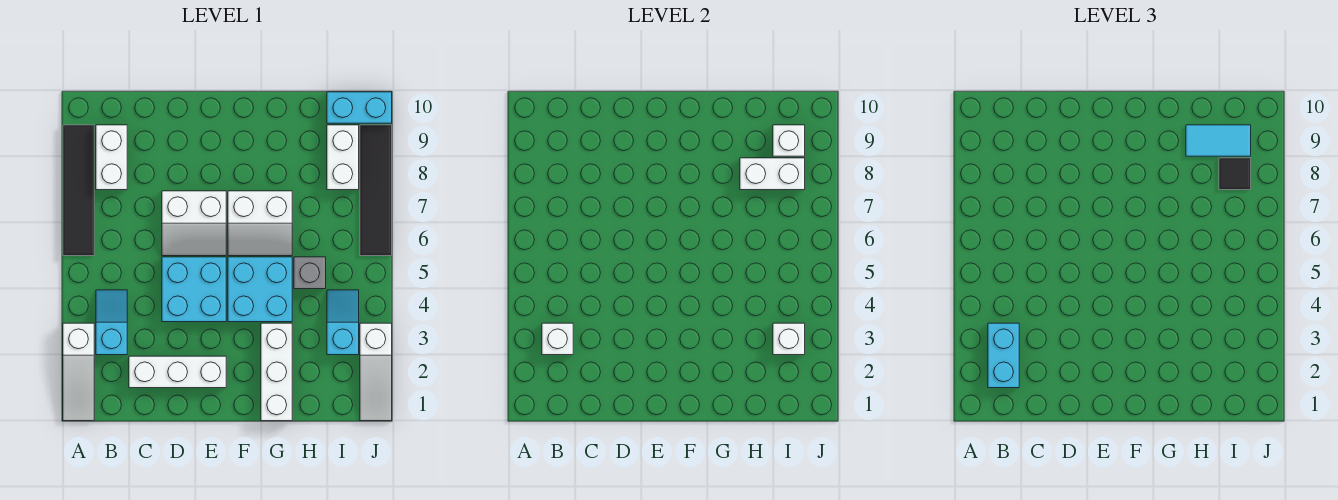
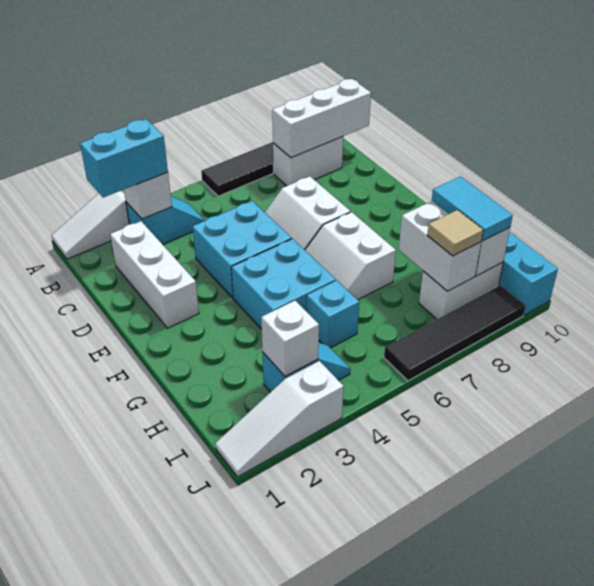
white 1x3 brick [261,323,292,421] -> white 1x3 brick moved to [272,79,371,158]
grey 1x1 brick [294,257,326,289] -> cyan 1x1 brick [307,280,359,348]
black 1x1 tile [1219,158,1251,190] -> tan 1x1 tile [427,210,483,256]

